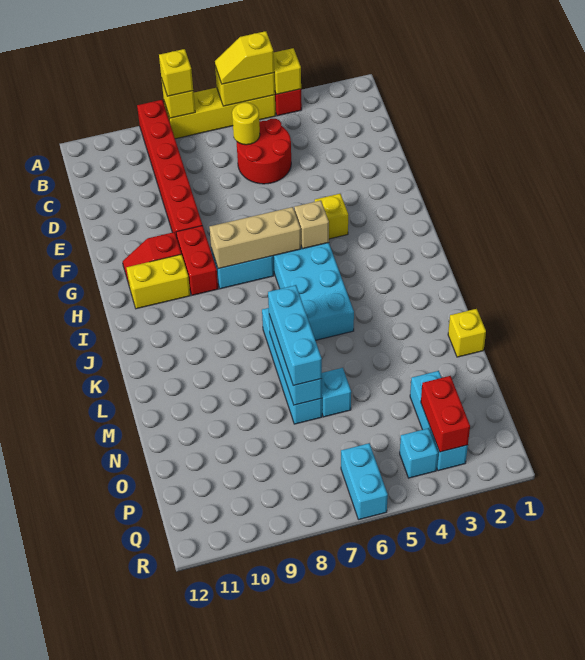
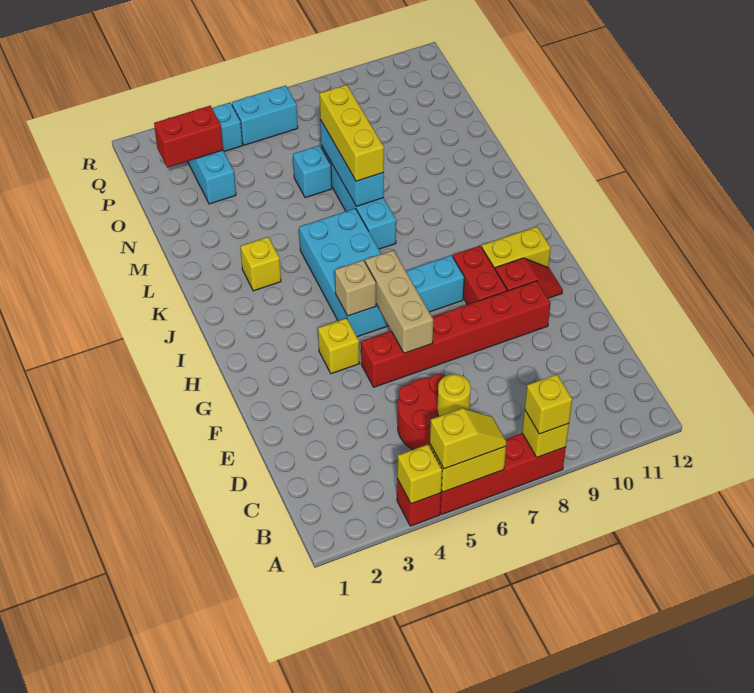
yellow 1x4 brick [164,88,276,139] -> red 1x4 brick [440,433,566,514]
red 1x6 brick [137,100,202,237] -> red 1x6 brick turned to [361,281,551,387]
tan 1x3 brick [209,207,301,269] -> tan 1x3 brick turned to [365,250,433,353]
cyan 1x3 brick [268,285,322,386] -> yellow 1x3 brick [320,85,384,181]
yellow 1x1 brick [448,309,486,357] -> yellow 1x1 brick moved to [240,237,281,291]
red 1x2 brick [421,376,470,452] -> red 1x2 brick turned to [154,106,223,168]
cyan 1x2 brick [341,443,388,520] -> cyan 1x2 brick turned to [232,85,298,145]

